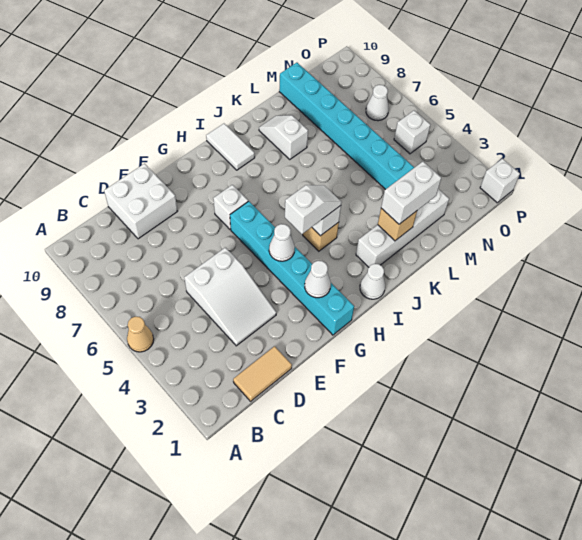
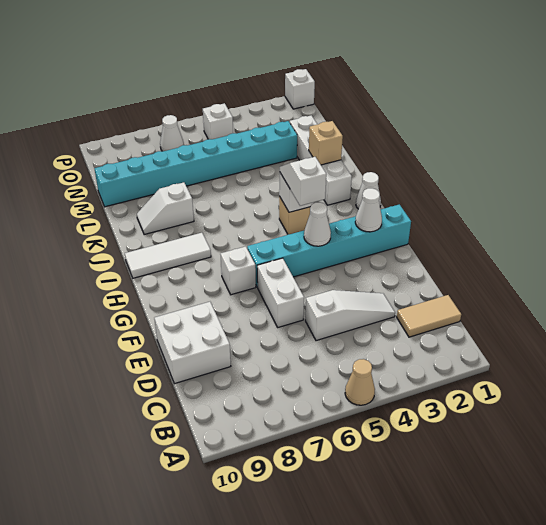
tan 1x2 tile [233,346,292,401] -> tan 1x2 tile turned to [397,295,461,337]
white 2x3 slope [184,248,276,346] -> white 1x3 slope [305,290,395,341]
white 1x2 tile [206,124,255,170] -> white 1x3 tile [125,233,211,278]
white 1x2 brick [381,162,441,224] -> white 1x2 brick moved to [257,258,304,327]

